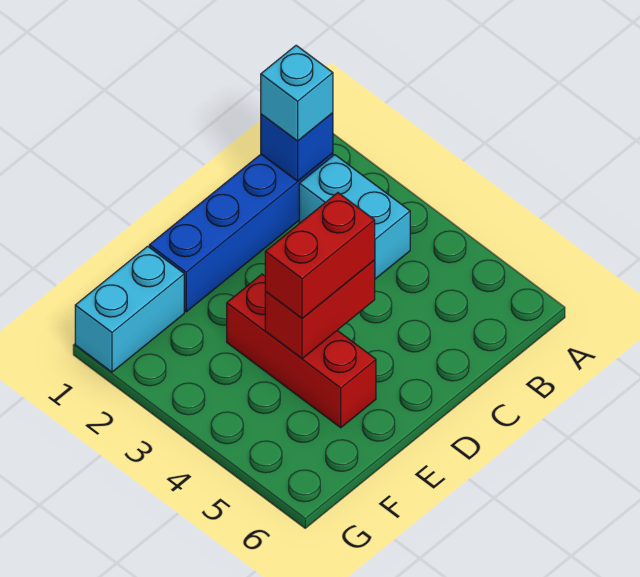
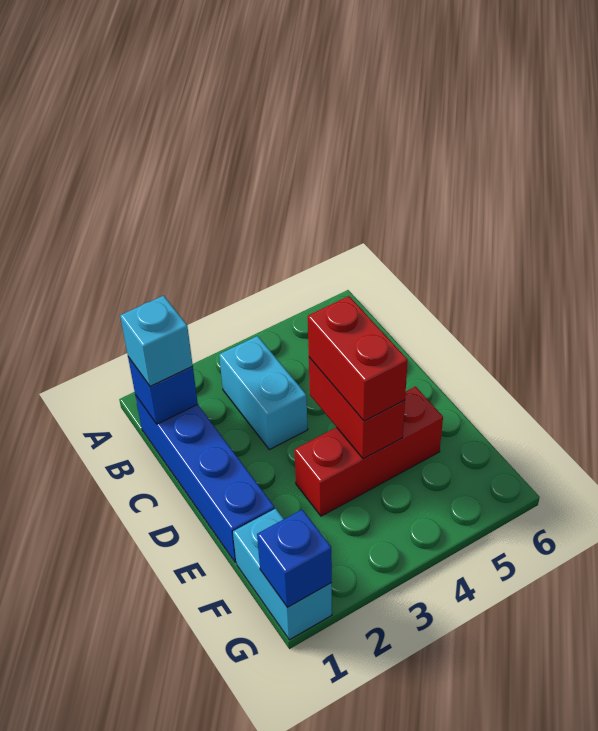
cyan 1x2 brick [299,155,410,279] -> cyan 1x2 brick turned to [219,336,308,450]
none -> blue 1x1 brick [257,510,332,608]

